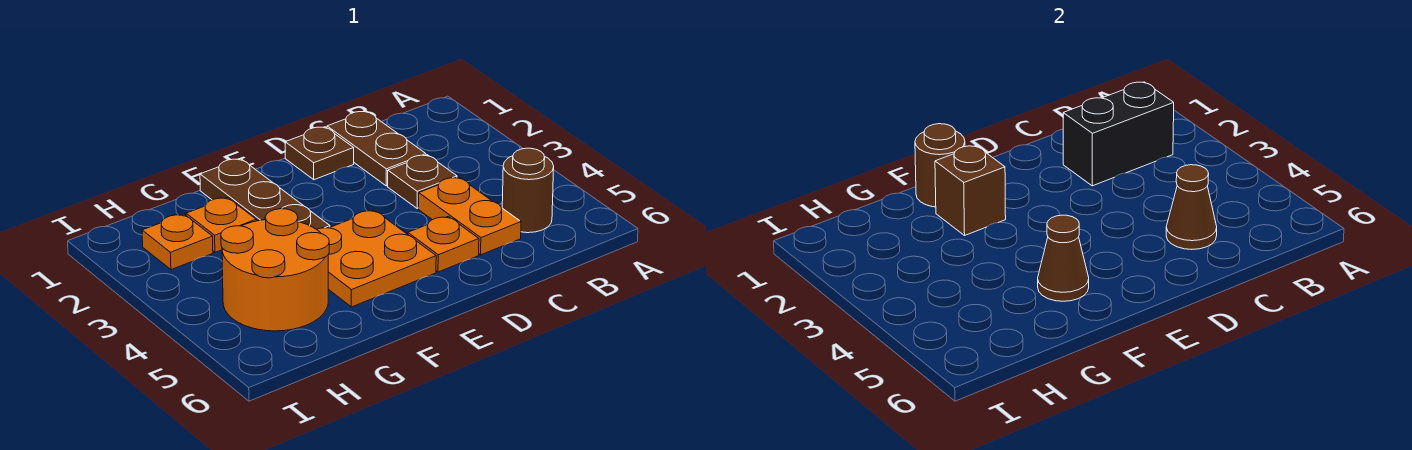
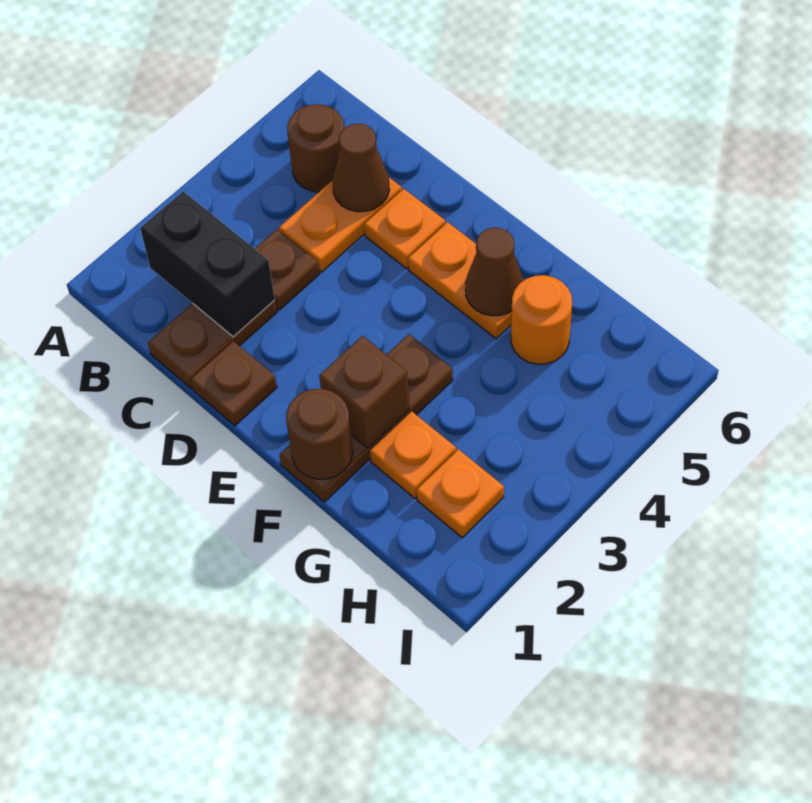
orange 2x2 plate [317,210,436,307] -> orange 1x2 plate [408,222,512,339]
orange 2x2 round brick [221,209,329,331] -> orange 1x1 round brick [511,275,572,364]

